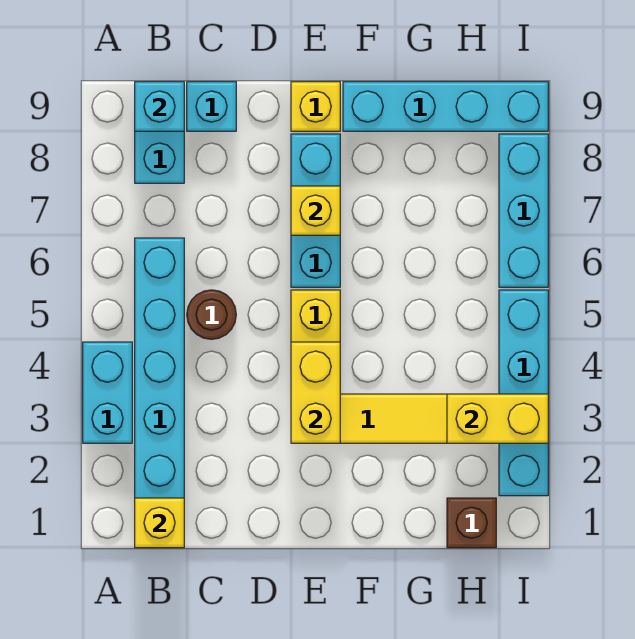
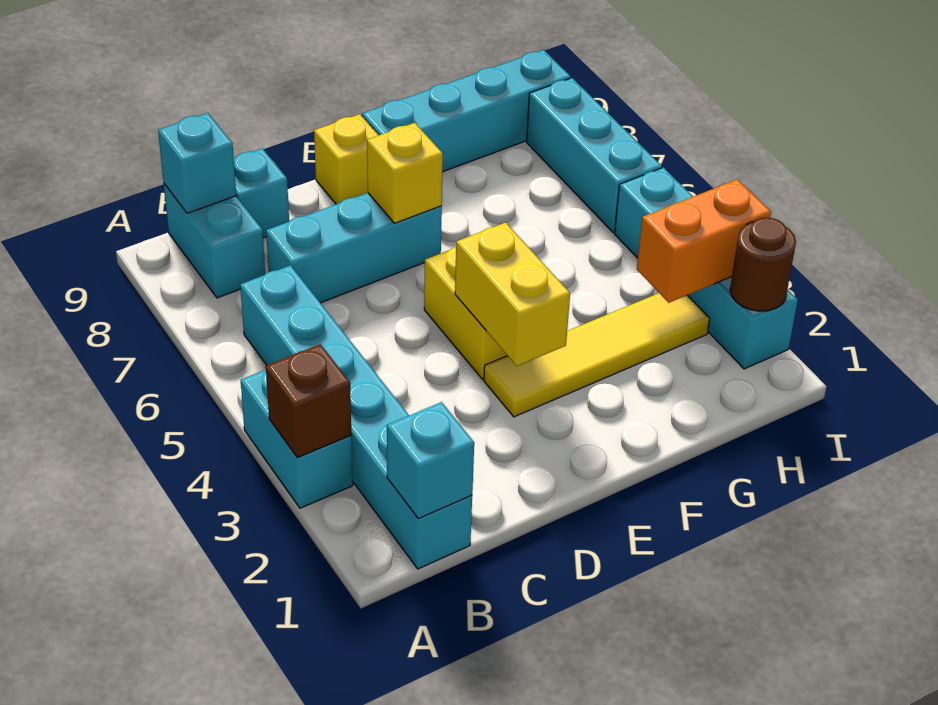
yellow 1x1 brick [135,498,184,548] -> cyan 1x1 brick [387,402,474,519]
brown 1x1 round brick [187,290,236,339] -> brown 1x1 round brick moved to [730,217,796,311]
cyan 1x3 brick [291,134,340,287] -> cyan 1x3 brick turned to [266,193,442,303]
brown 1x1 brick [447,498,496,548] -> brown 1x1 brick moved to [266,344,351,458]
yellow 1x2 brick [447,394,548,443] -> orange 1x2 brick [637,179,771,303]

